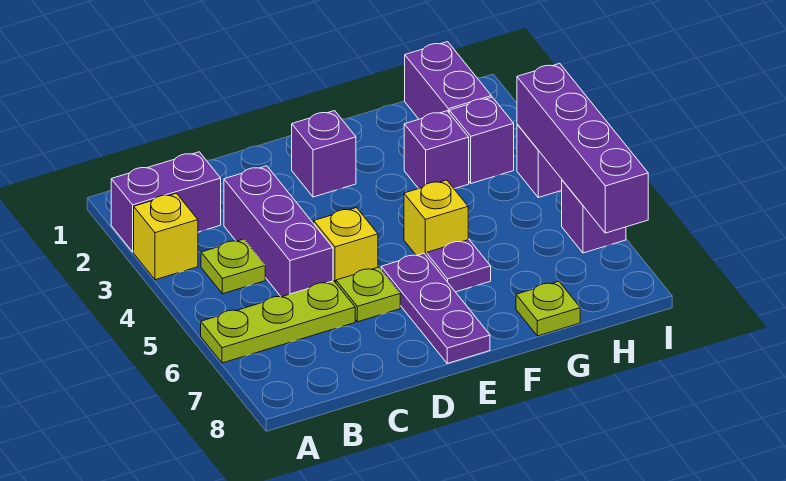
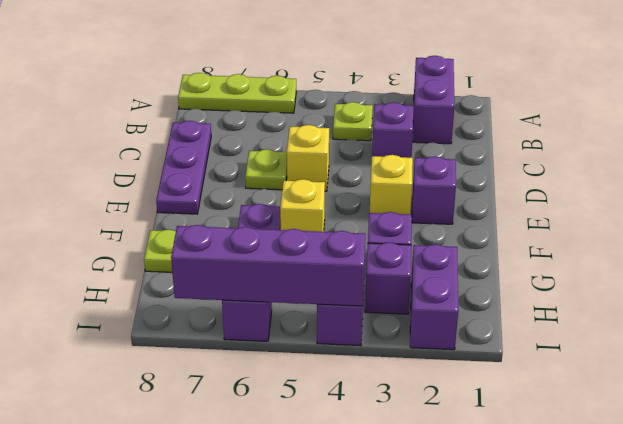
yellow 1x1 brick [134,193,198,280] -> yellow 1x1 brick moved to [370,155,413,215]
lime 1x3 plate [201,281,355,363] -> lime 1x3 plate turned to [178,73,296,113]
purple 1x3 brick [224,166,333,297] -> purple 1x1 brick [372,102,413,158]
purple 1x3 plate [381,253,490,363] -> purple 1x3 plate turned to [156,121,211,214]
purple 1x2 brick [405,42,491,119] -> purple 1x2 brick turned to [410,244,458,350]

